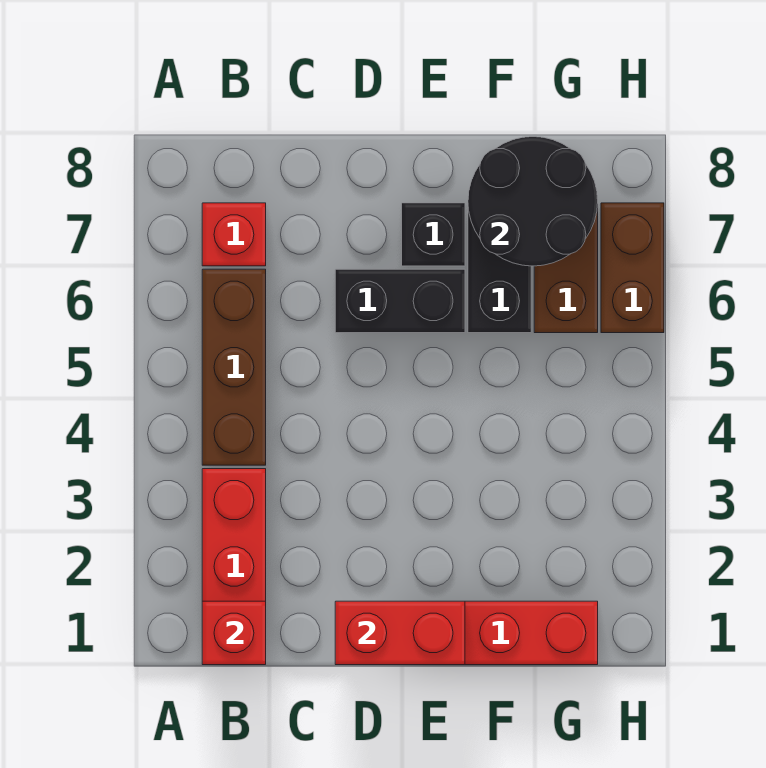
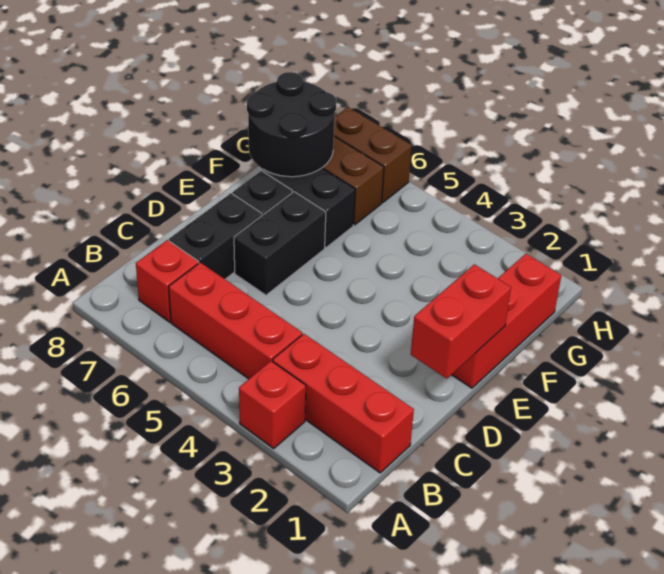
red 1x1 brick [202,601,266,665] -> red 1x1 brick moved to [239,361,306,448]
brown 1x3 brick [202,269,266,465] -> red 1x3 brick [169,263,302,379]
none -> black 1x2 brick [169,193,262,279]

